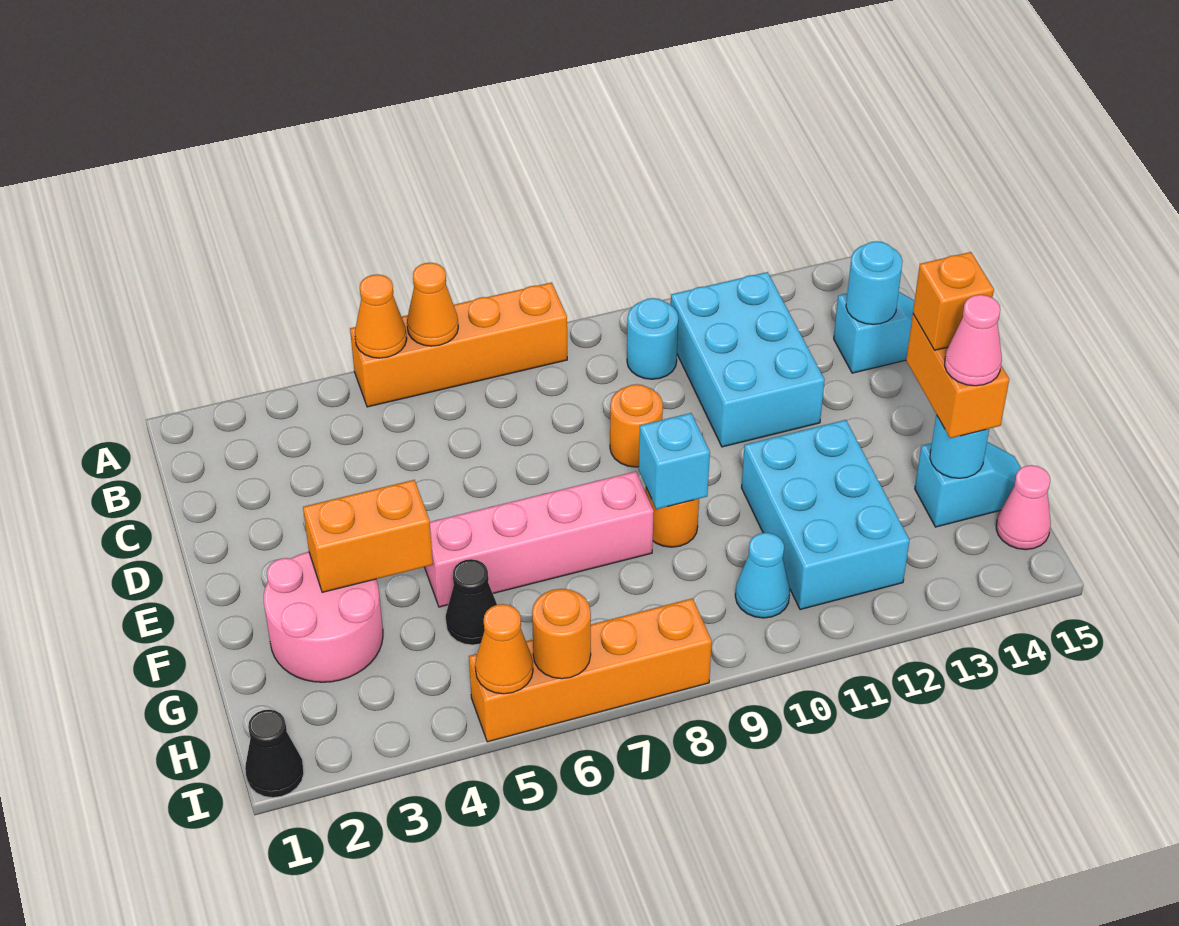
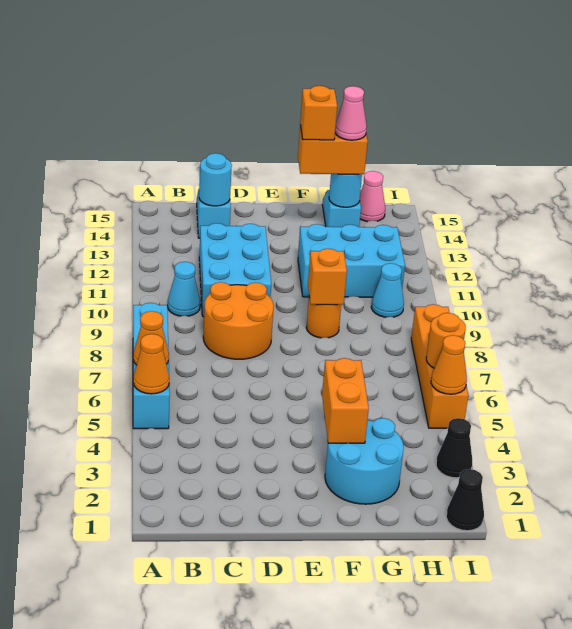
orange 1x4 brick [350,282,567,407] -> cyan 1x4 brick [133,303,170,429]
cyan 1x1 round brick [627,298,678,379] -> cyan 1x1 cone [168,262,200,316]
cyan 2x3 brick [671,272,825,447] -> cyan 2x3 brick turned to [199,223,271,317]
orange 1x1 round brick [610,384,663,467] -> orange 2x2 round brick [203,282,274,359]
pink 2x2 round brick [264,552,383,682] -> cyan 2x2 round brick [325,418,404,504]
pink 1x4 brick [425,471,654,607] -> none
cyan 1x1 brick [639,413,710,509] -> orange 1x1 brick [308,249,347,305]
black 1x1 cone [446,559,497,645] -> black 1x1 cone moved to [436,418,472,478]

